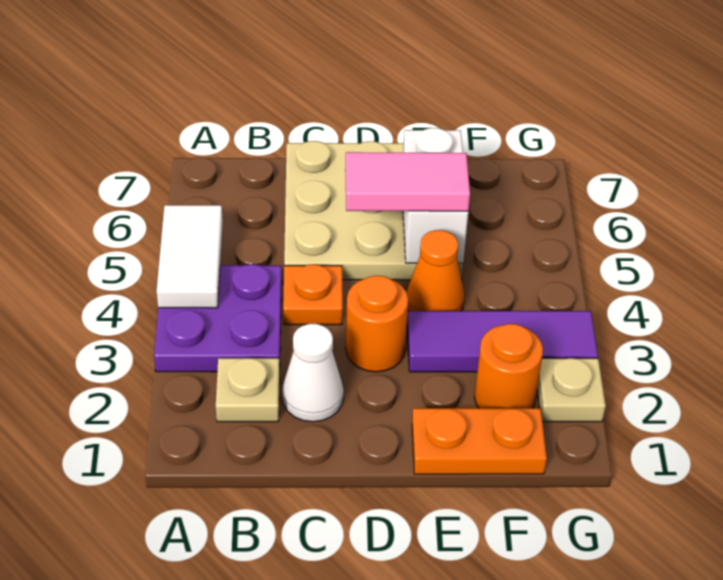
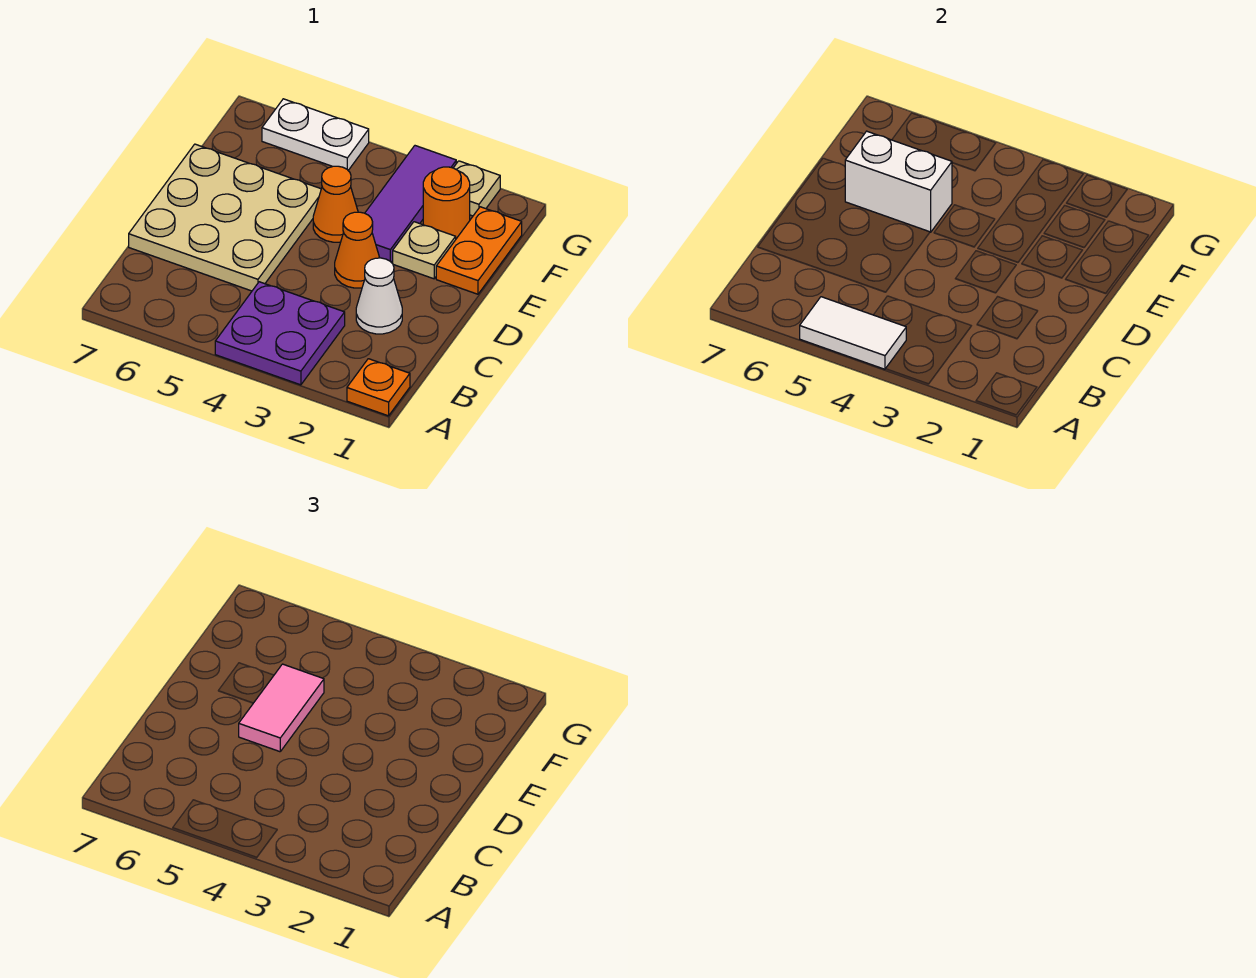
tan 1x1 plate [216,358,280,422] -> tan 1x1 plate moved to [393,222,456,279]
orange 1x1 plate [283,265,343,325] -> orange 1x1 plate moved to [347,359,410,416]
orange 1x1 round brick [346,276,408,372] -> orange 1x1 cone [335,212,380,288]
none -> white 1x2 plate [262,99,369,170]

